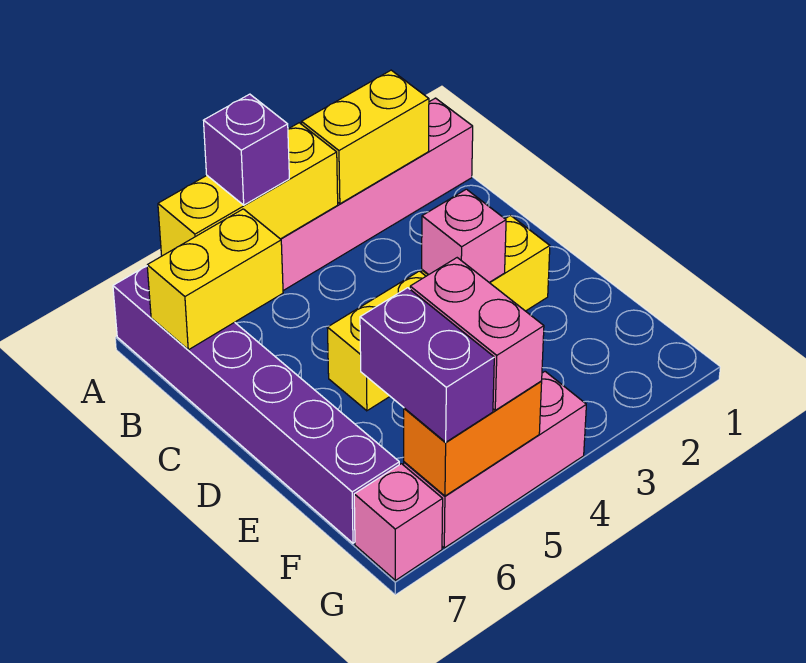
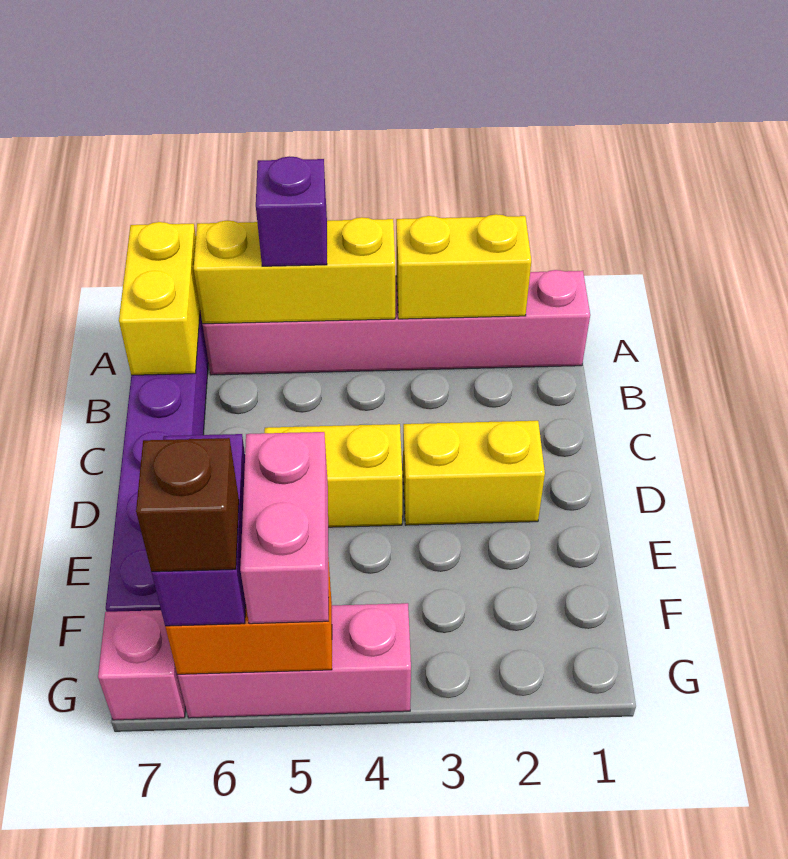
yellow 1x2 brick [147,209,283,350] -> yellow 1x2 brick turned to [119,222,200,375]
pink 1x1 brick [422,189,506,283] -> none
none -> brown 1x1 brick [136,438,239,572]

